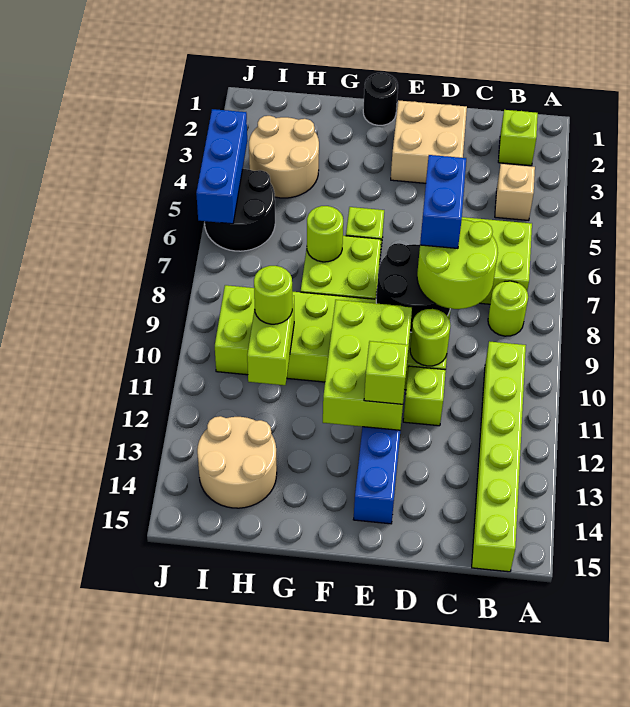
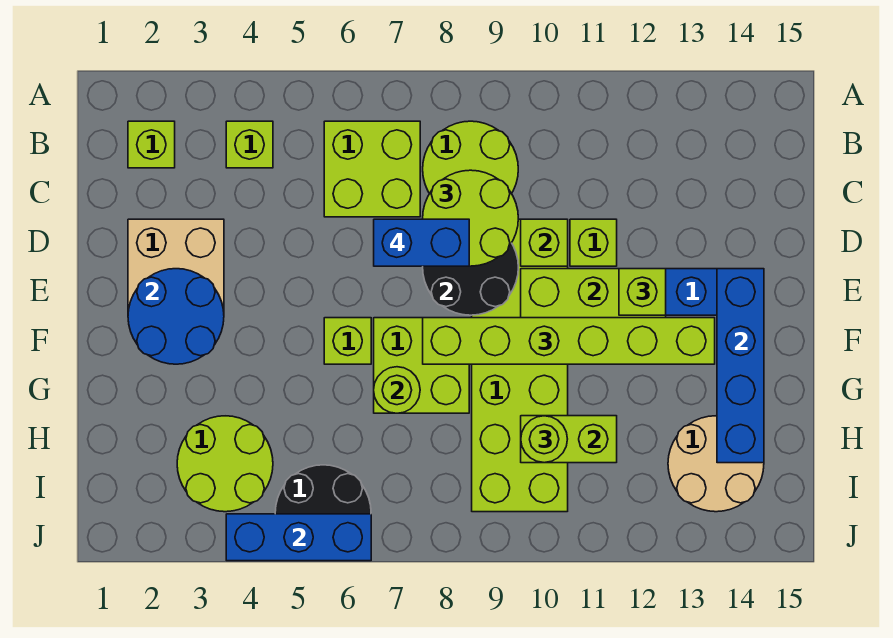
tan 1x1 brick [495,164,535,221] -> lime 1x1 brick [226,121,273,168]
lime 1x1 round brick [488,281,528,336] -> lime 2x2 round brick [423,121,518,194]
lime 1x6 brick [472,341,526,572] -> lime 1x6 brick moved to [423,318,715,364]
lime 1x1 round brick [410,309,450,366] -> lime 1x1 brick [521,219,568,266]
none -> blue 2x2 round brick [128,269,224,364]
none -> blue 1x4 brick [717,269,764,463]
black 1x1 round brick [363,72,398,125] -> none
tan 2x2 round brick [249,116,319,198] -> lime 2x2 round brick [177,416,273,512]

